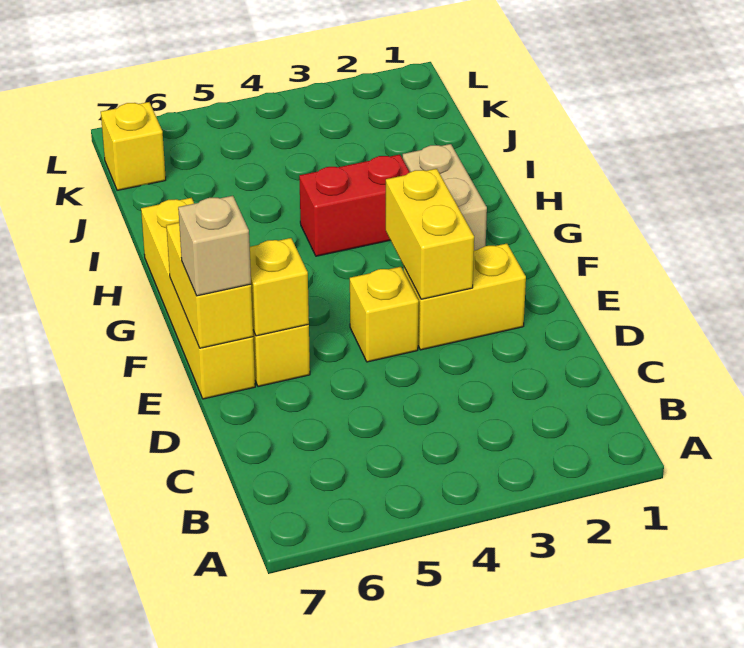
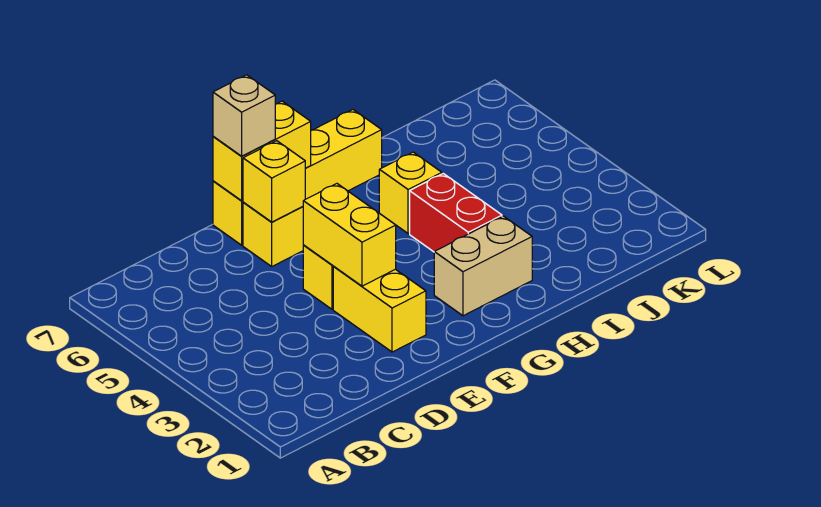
yellow 1x2 brick [386,169,474,299] -> yellow 1x2 brick turned to [303,184,396,286]
yellow 1x1 brick [101,102,166,190] -> yellow 1x1 brick moved to [379,152,442,234]

